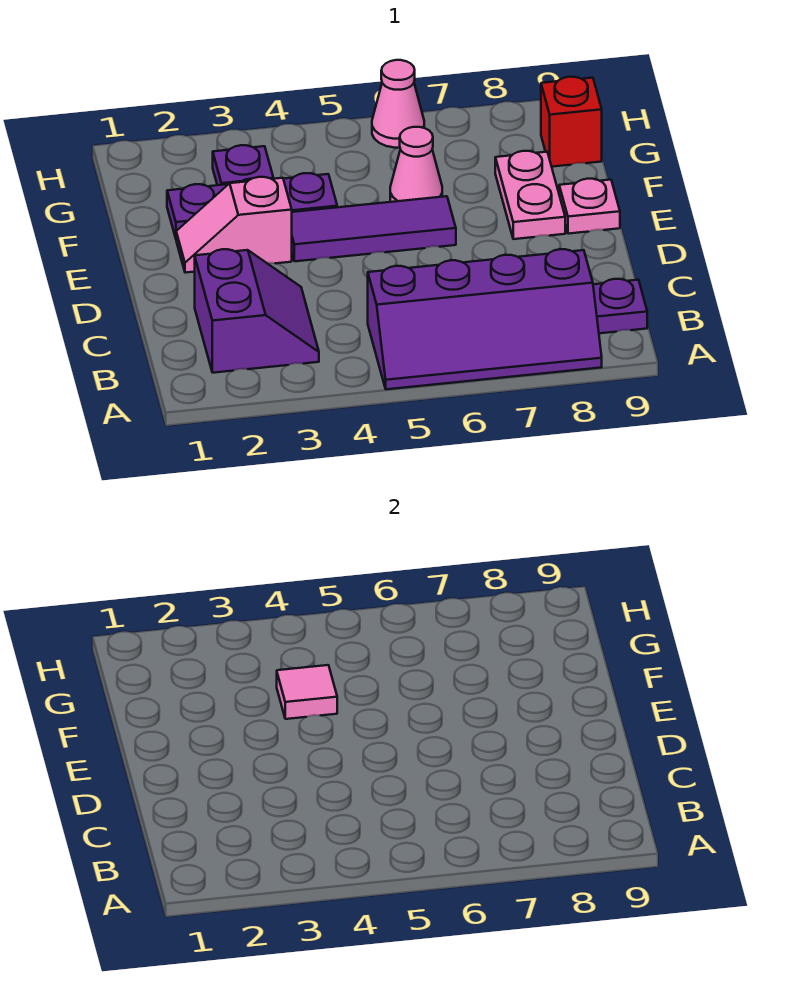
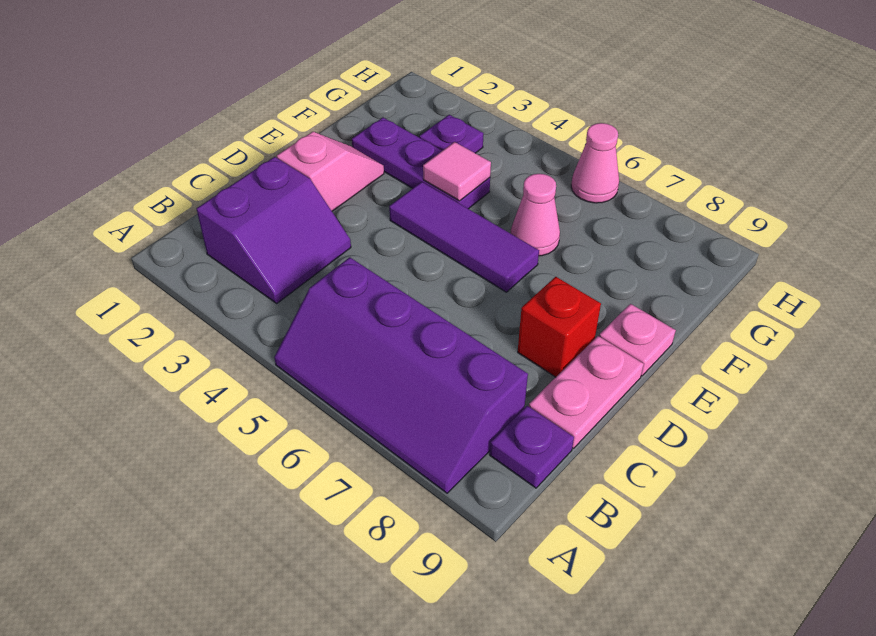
pink 1x2 slope [176,177,292,273] -> pink 1x2 slope turned to [277,132,384,211]
pink 1x2 plate [495,151,565,239] -> pink 1x2 plate moved to [529,336,644,449]
red 1x1 brick [541,77,602,167] -> red 1x1 brick moved to [518,277,601,377]

